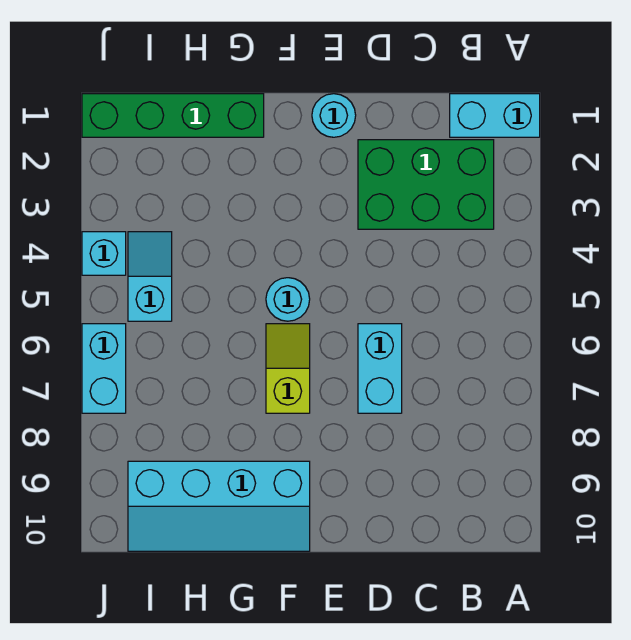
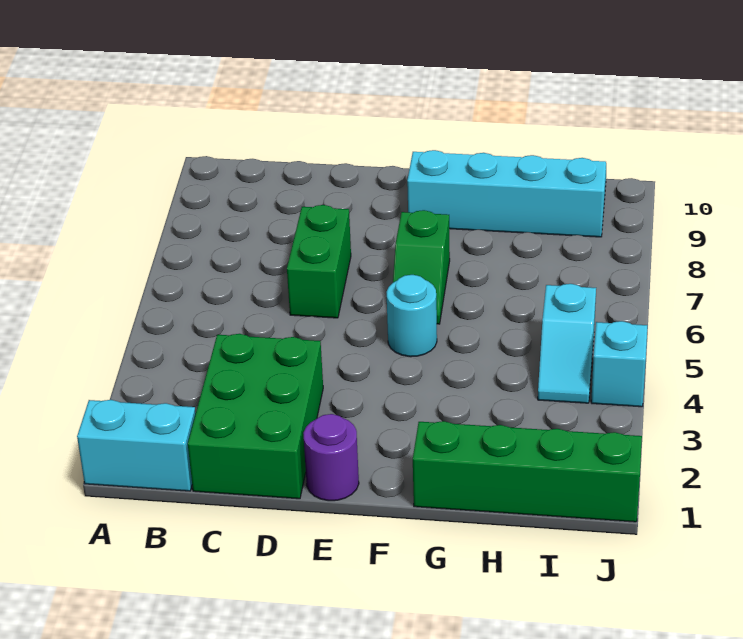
green 2x3 brick [358,140,494,229] -> green 2x3 brick turned to [188,334,323,499]
cyan 1x2 brick [358,324,402,413] -> green 1x2 brick [287,205,351,318]
cyan 1x1 round brick [312,94,356,137] -> purple 1x1 round brick [303,414,359,501]
lime 1x2 slope [266,324,310,413] -> green 1x2 slope [393,210,450,324]
cyan 1x2 brick [82,324,126,413] -> none

